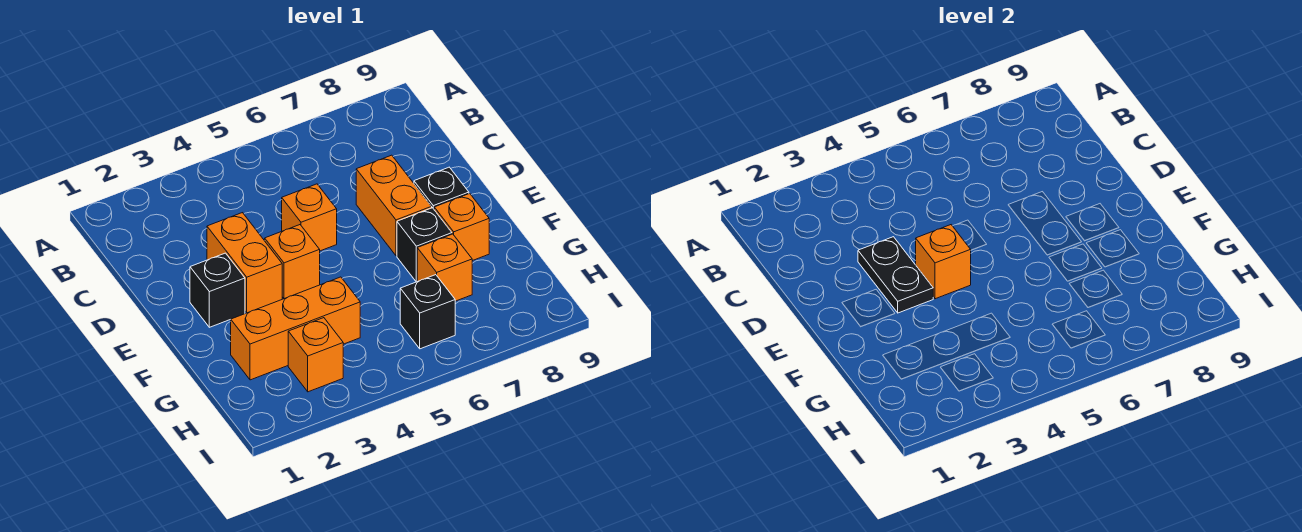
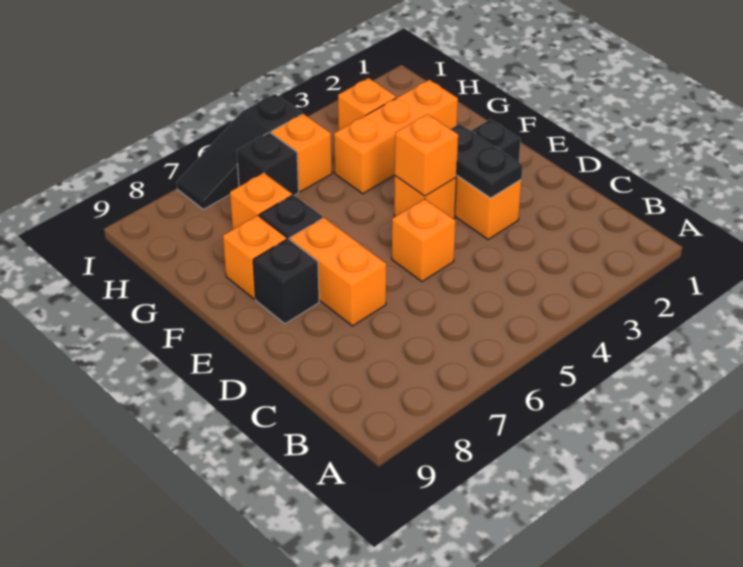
none -> orange 1x1 brick [271,114,332,192]
none -> black 1x3 slope [176,94,302,209]

